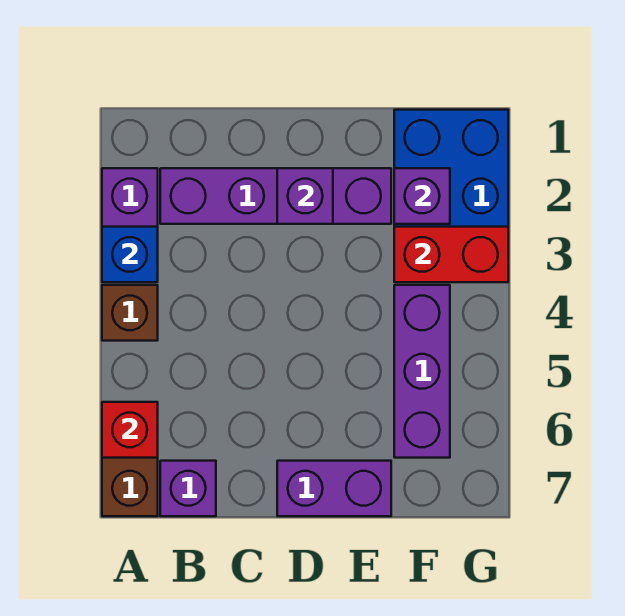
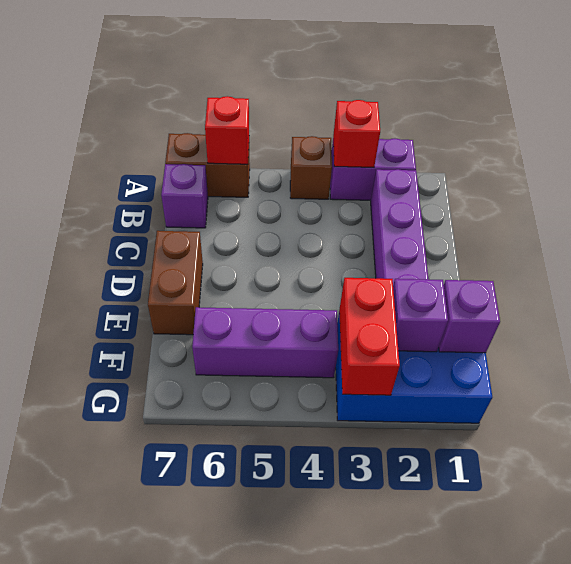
blue 1x1 brick [102,227,158,282] -> red 1x1 brick [333,100,380,167]
purple 1x1 brick [277,168,333,224] -> purple 1x1 brick moved to [439,280,500,353]
purple 1x2 brick [277,461,391,516] -> brown 1x2 brick [148,231,203,335]

